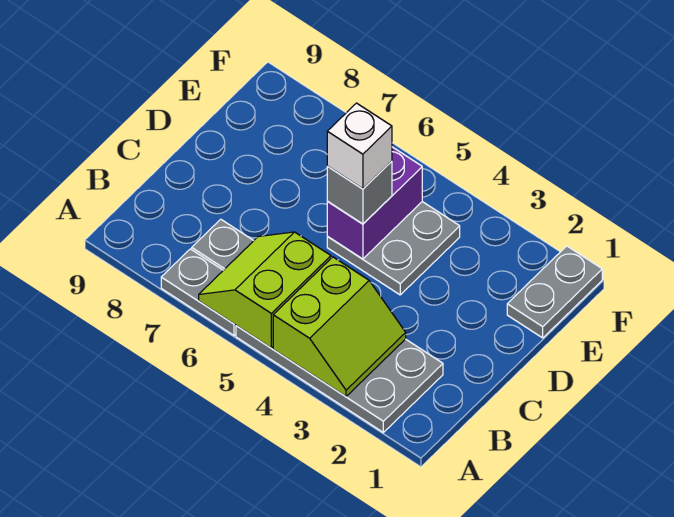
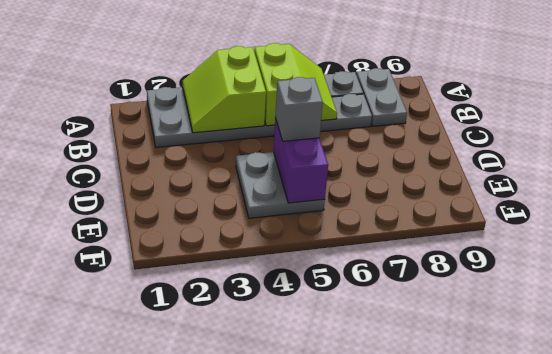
white 1x1 brick [327,103,392,189] -> none
grey 1x2 plate [507,246,602,338] -> grey 1x2 plate moved to [356,68,407,126]

